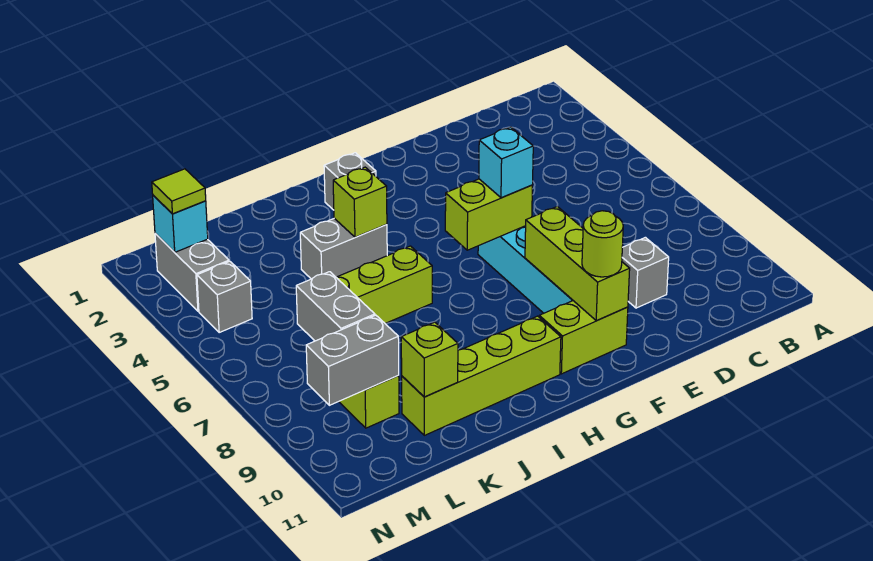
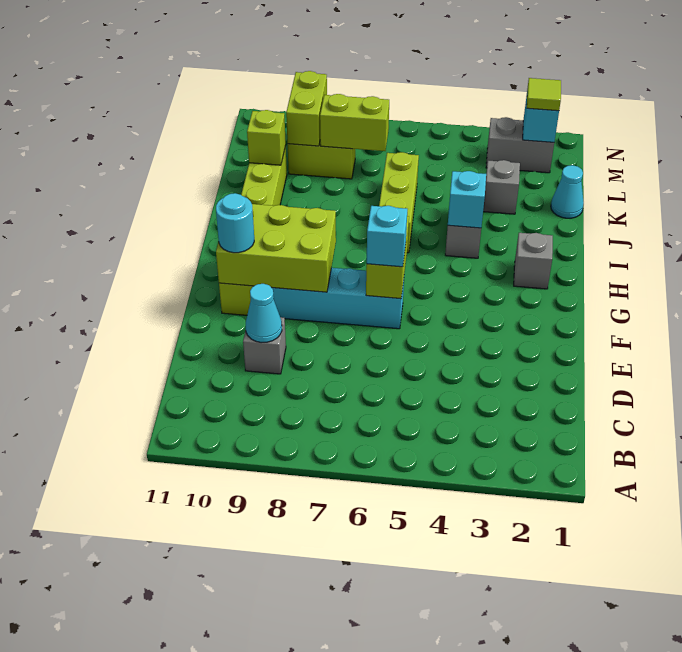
none -> cyan 1x1 cone [246,284,282,343]
lime 1x3 brick [525,206,630,321] -> lime 2x3 brick [216,204,336,292]
lime 1x1 round brick [582,211,623,277] -> cyan 1x1 round brick [216,193,254,253]
lime 1x1 brick [333,167,387,237] -> cyan 1x1 brick [448,171,486,228]
none -> cyan 1x1 cone [551,165,584,218]
grey 1x2 brick [296,272,375,341] -> lime 1x2 brick [320,94,389,151]
grey 1x2 brick [306,315,399,405] -> lime 1x2 brick [286,71,327,146]
grey 1x1 brick [197,261,252,332] -> grey 1x1 brick moved to [483,160,520,214]

